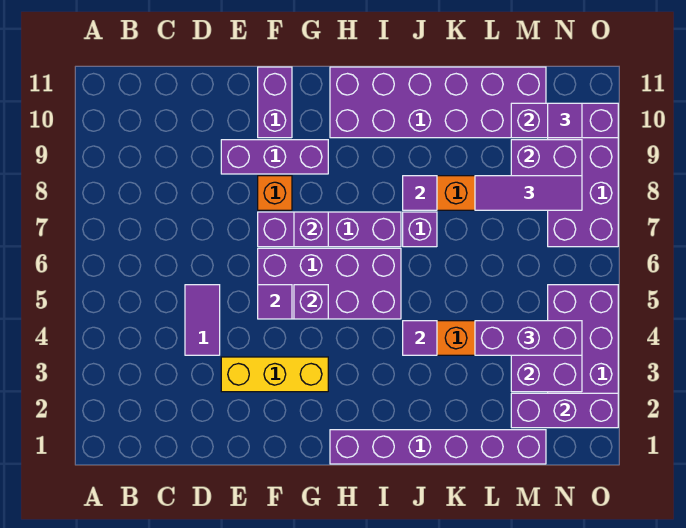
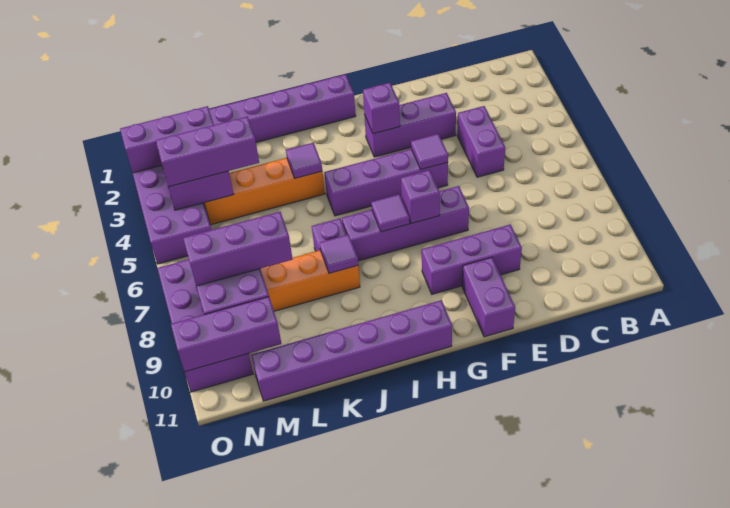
purple 1x2 tile [185,285,220,355] -> purple 1x2 brick [457,106,505,177]
yellow 1x3 brick [221,357,328,392] -> purple 1x3 brick [365,93,456,157]
purple 2x4 brick [258,248,401,319] -> purple 1x4 brick [324,149,448,216]
orange 1x1 brick [258,176,292,210] -> none
purple 1x1 brick [294,285,328,319] -> purple 1x1 brick moved to [363,83,400,134]
purple 2x6 brick [330,67,546,138] -> purple 1x6 brick [251,300,452,401]
purple 1x3 tile [475,176,582,210] -> purple 1x3 brick [183,212,292,286]
purple 1x1 tile [548,103,582,138] -> purple 1x1 tile moved to [371,194,410,232]

